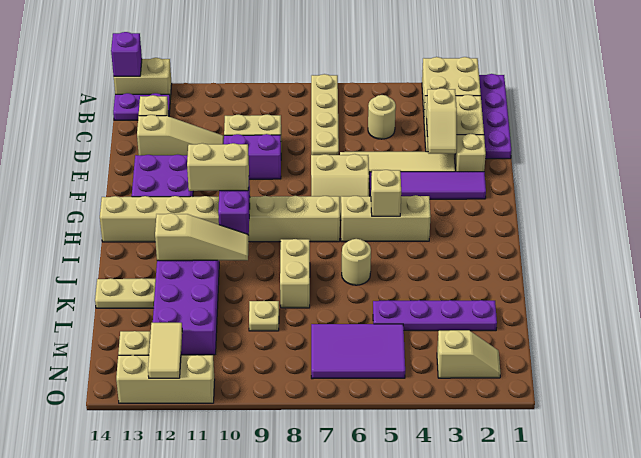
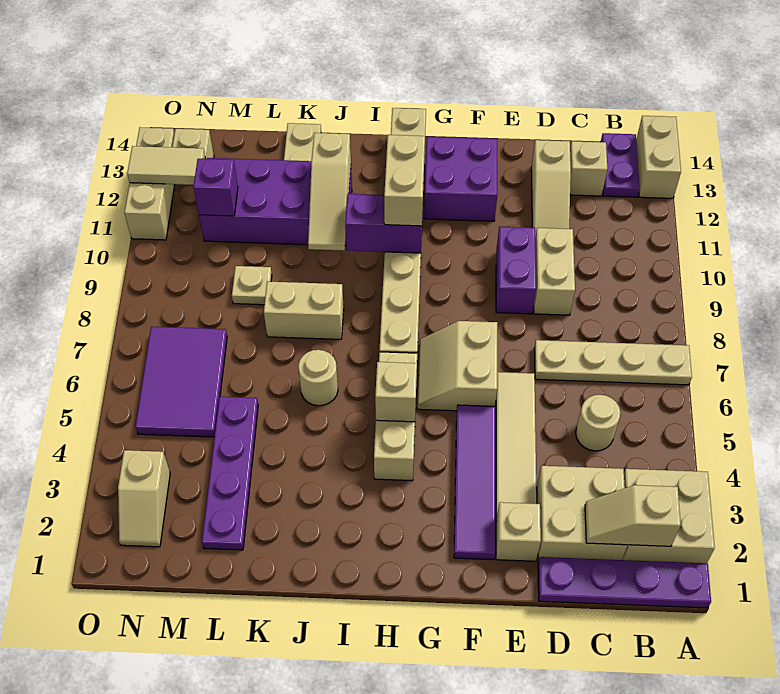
purple 1x1 brick [111,32,142,76] -> purple 1x1 brick moved to [193,159,238,216]
tan 1x2 slope [426,88,457,154] -> tan 1x2 slope moved to [585,485,681,546]

